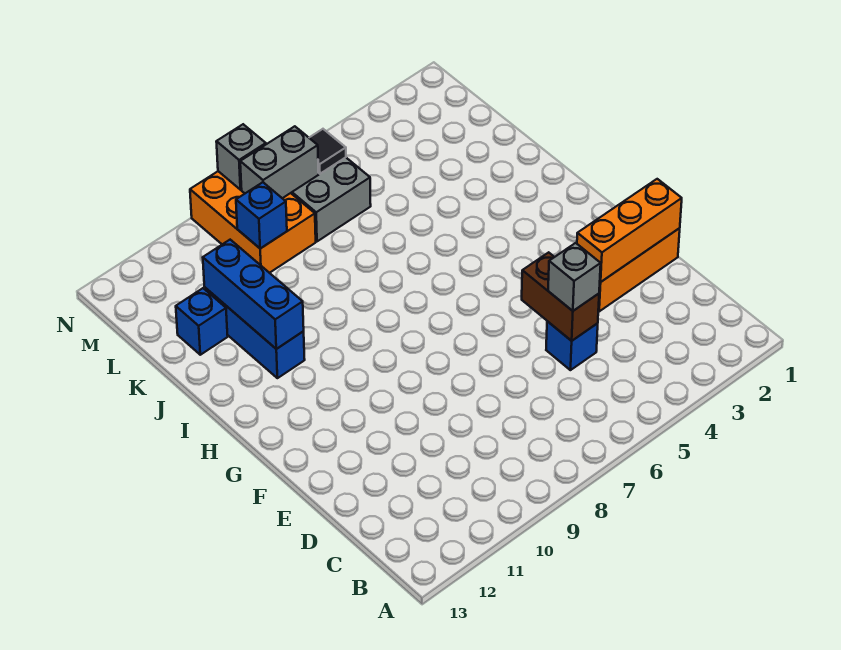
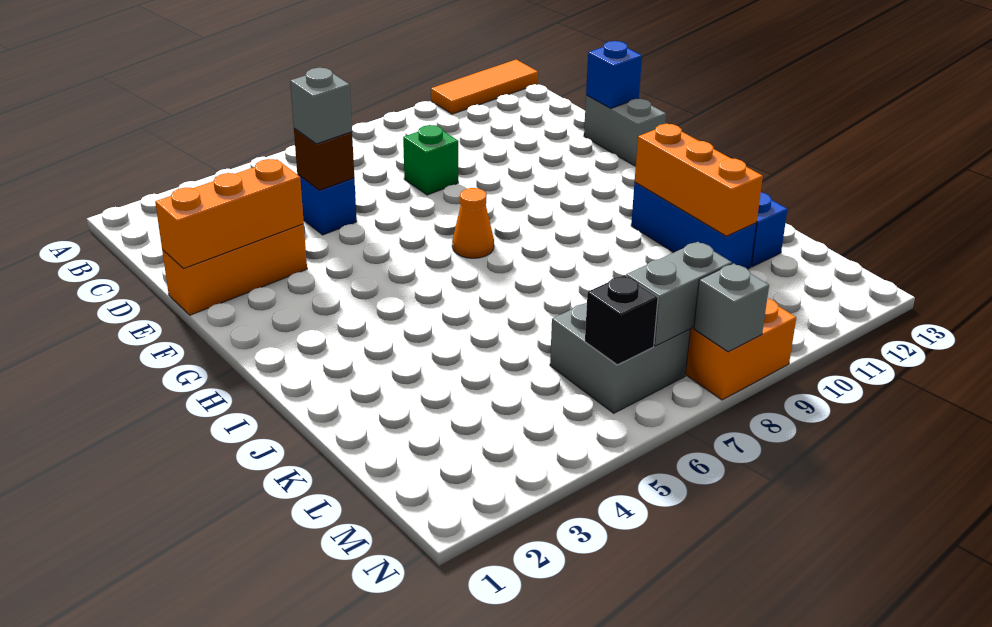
none -> orange 1x3 tile [431,60,538,114]
brown 1x2 brick [522,252,599,341] -> brown 1x1 brick [294,128,354,190]
none -> green 1x1 brick [403,125,458,195]
none -> grey 1x2 brick [584,95,666,166]
none -> orange 1x1 cone [452,188,494,258]
blue 1x3 brick [203,240,304,349] -> orange 1x3 brick [635,124,763,236]
blue 1x1 brick [236,182,287,248] -> blue 1x1 brick moved to [586,41,642,108]
black 1x1 tile [309,129,346,174] -> black 1x1 brick [585,275,658,365]

